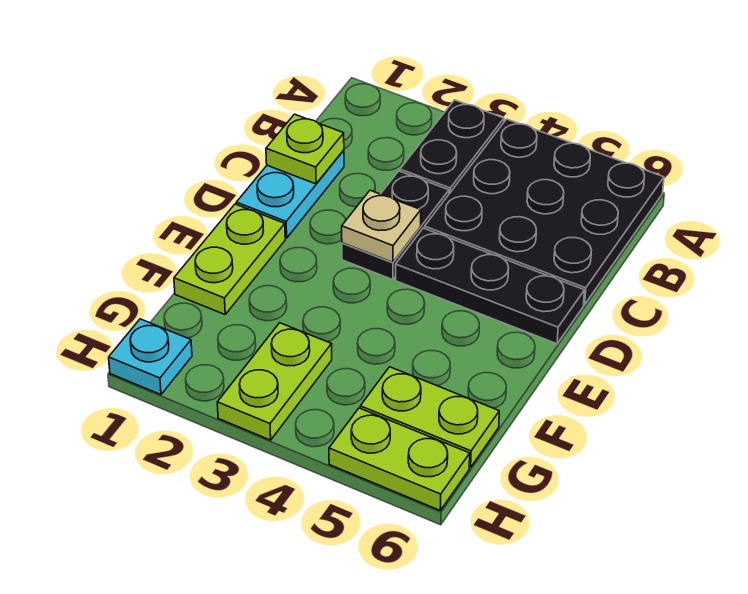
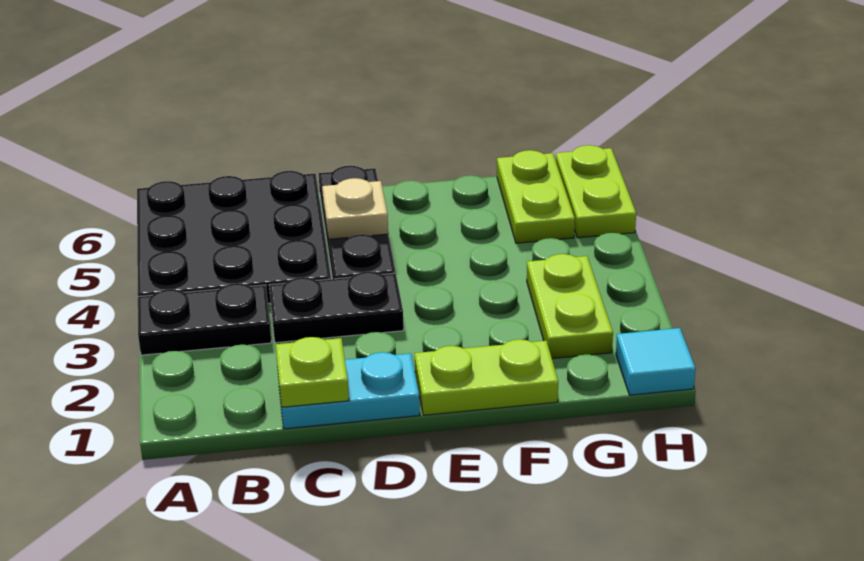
tan 1x1 plate [342,190,421,262] -> tan 1x1 plate moved to [322,178,388,239]
lime 1x2 plate [217,323,332,440] -> lime 1x2 plate turned to [527,254,613,359]
cyan 1x1 plate [109,319,192,395] -> cyan 1x1 tile [616,328,696,395]

